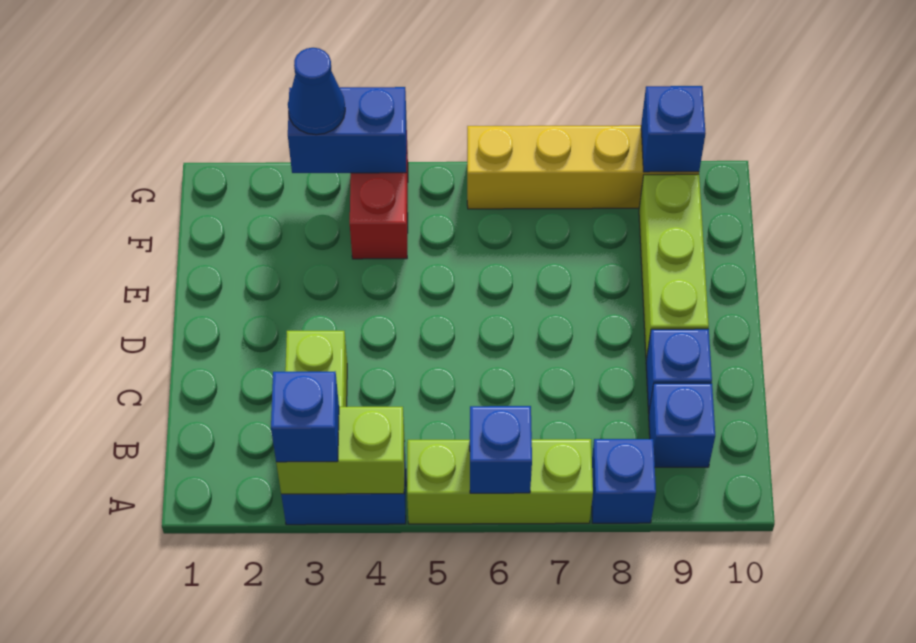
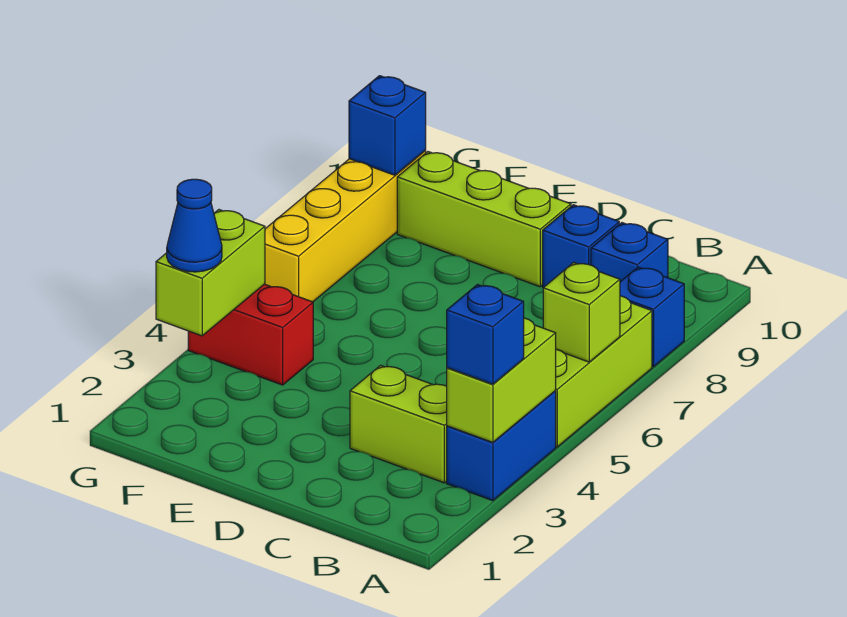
blue 1x1 brick [470,406,532,493] -> lime 1x1 brick [543,263,620,362]
blue 1x2 brick [288,87,407,173] -> lime 1x2 brick [156,210,265,336]

